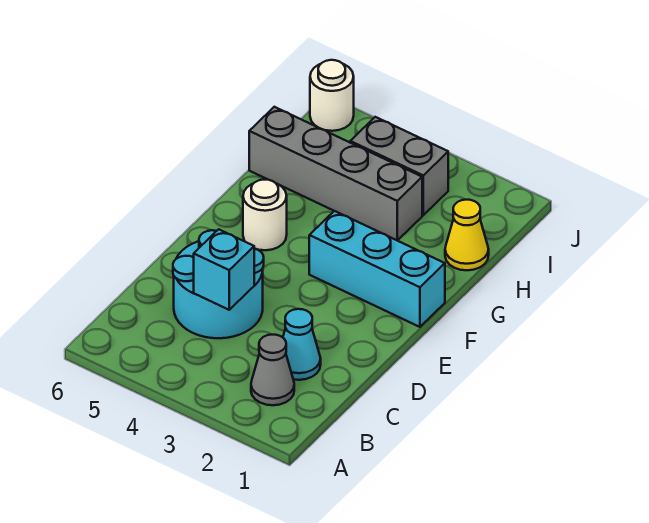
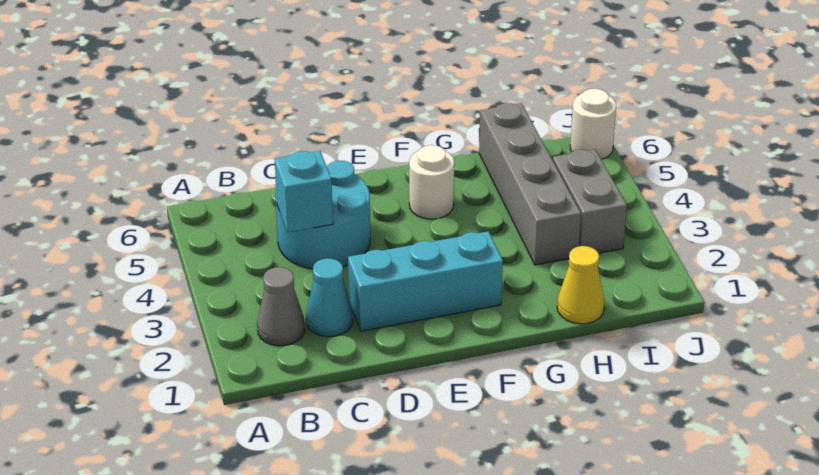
cyan 1x3 brick [309,211,445,327] -> cyan 1x3 brick turned to [348,231,503,331]

